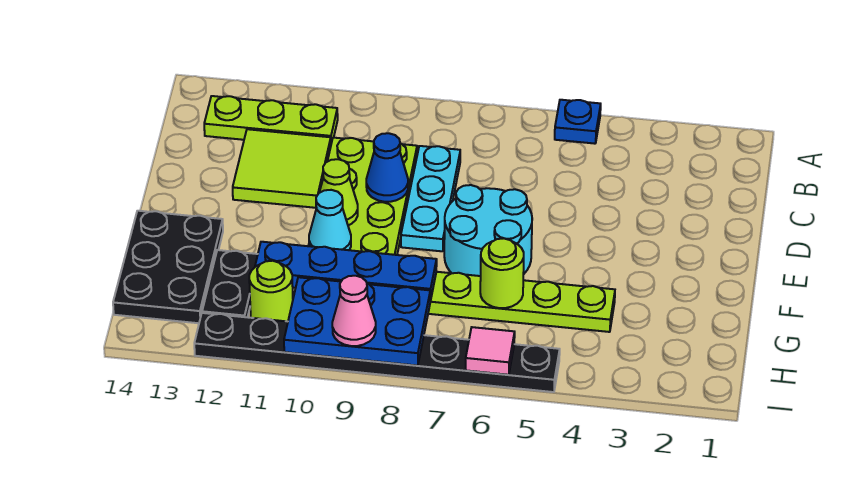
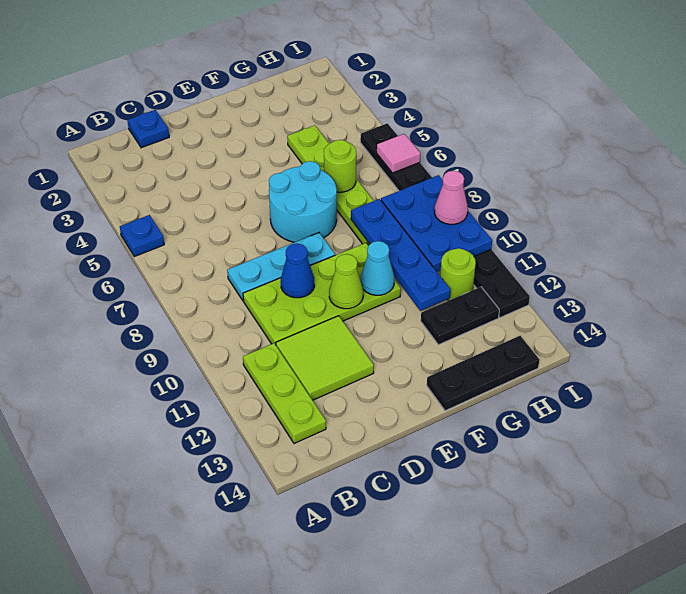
none -> blue 1x1 plate [127,110,169,148]
black 2x3 plate [113,211,223,323] -> black 1x3 plate [427,336,539,411]

